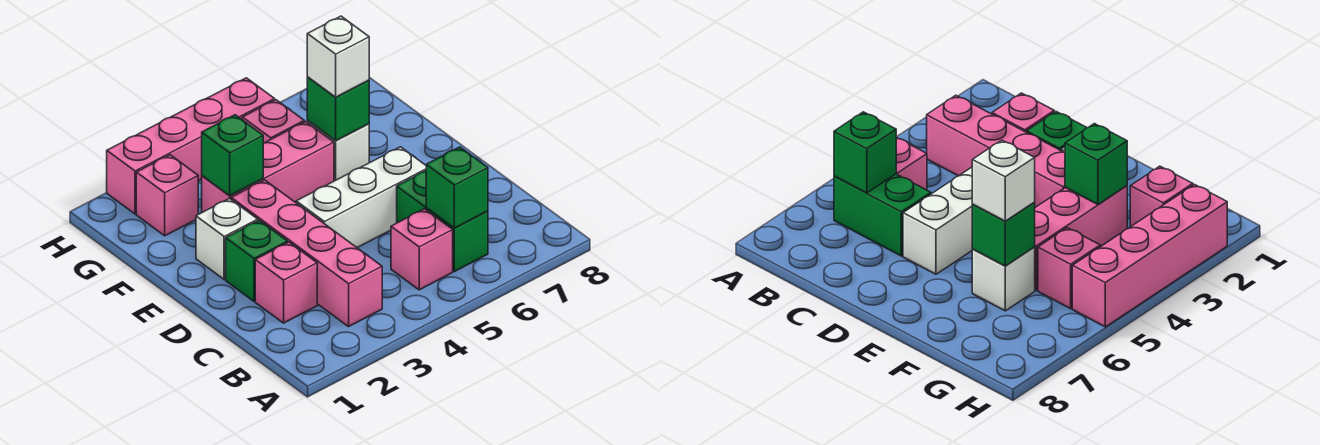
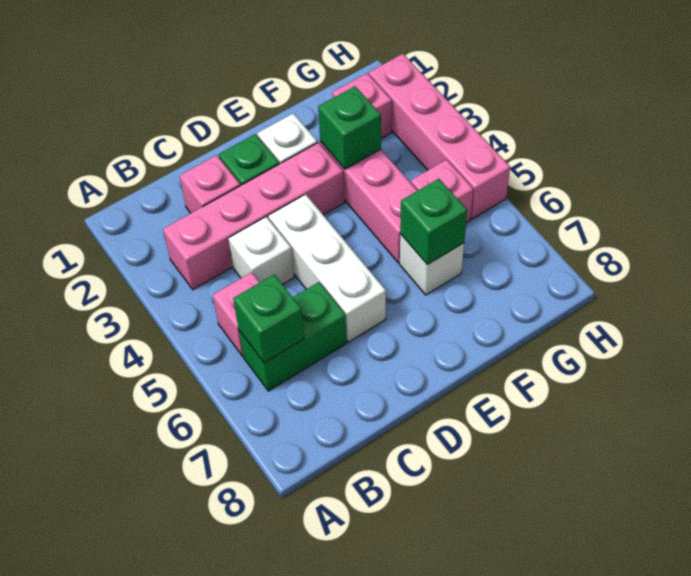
white 1x1 brick [307,16,369,97] -> white 1x1 brick moved to [228,217,294,284]

